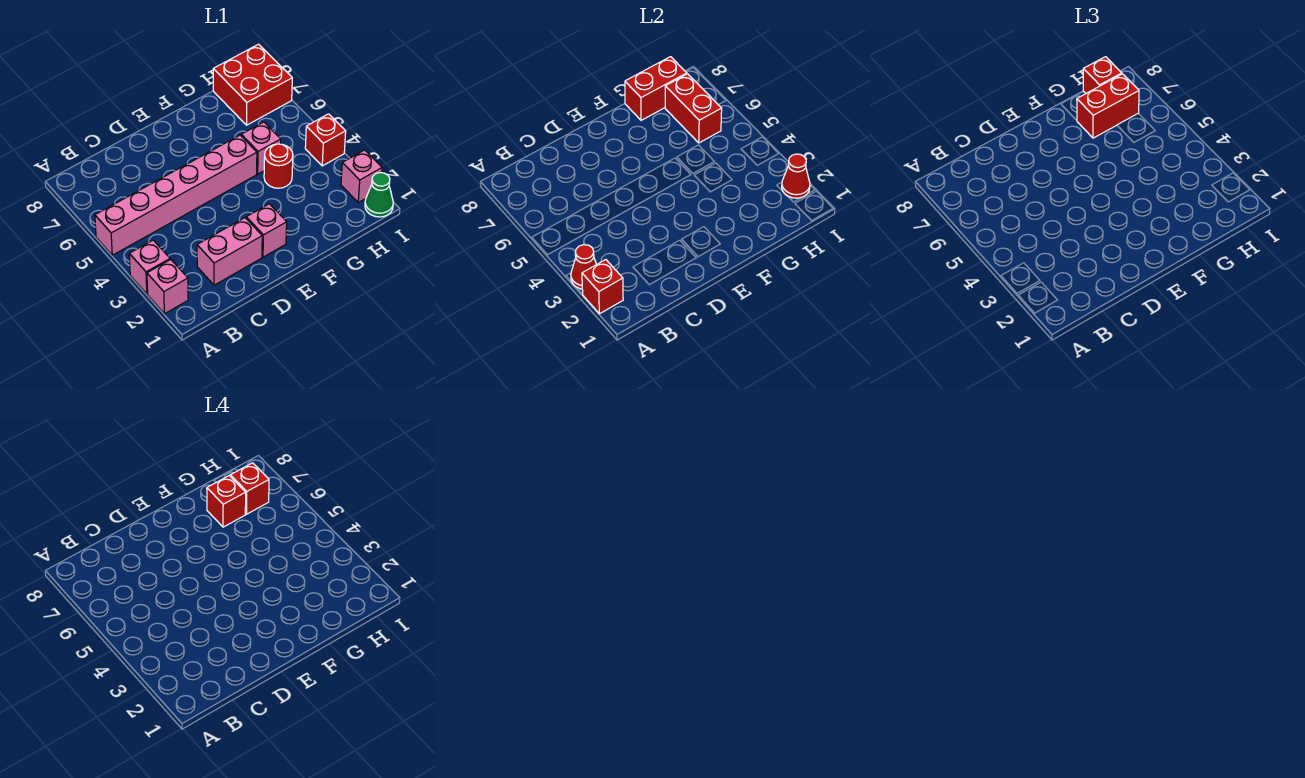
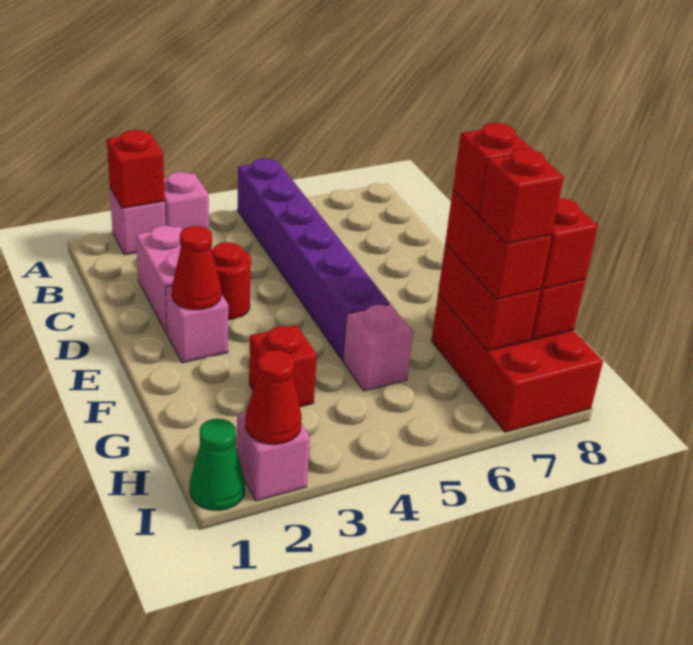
red 1x1 cone [571,245,597,289] -> red 1x1 cone moved to [172,226,221,310]
pink 1x6 brick [95,135,257,255] -> purple 1x6 brick [237,158,390,360]
red 1x1 round brick [264,144,293,188] -> red 1x1 round brick moved to [212,242,251,320]
red 1x2 brick [665,74,722,143] -> red 1x2 brick turned to [438,244,540,351]
red 2x2 brick [213,44,292,125] -> red 2x3 brick [431,294,603,432]
red 1x1 brick [305,114,346,166] -> red 1x1 brick moved to [249,325,317,407]

